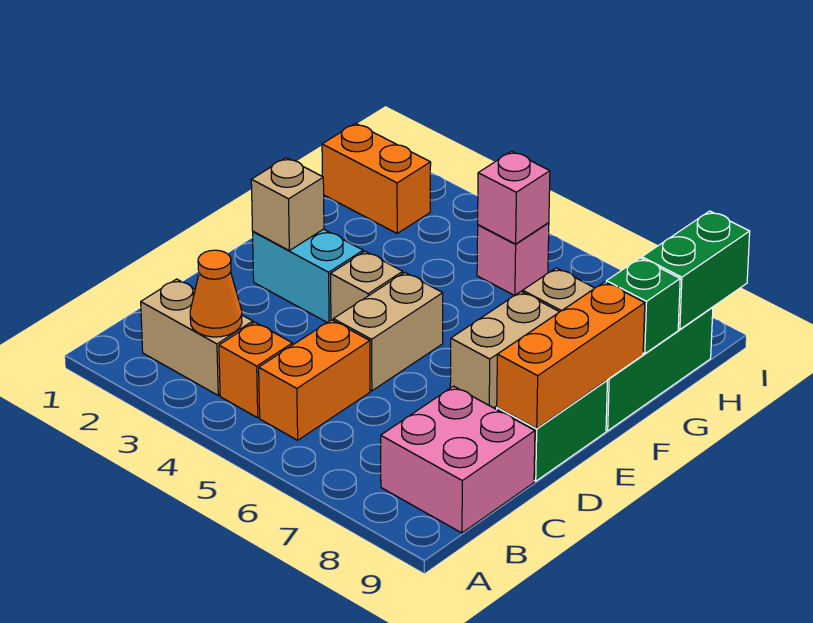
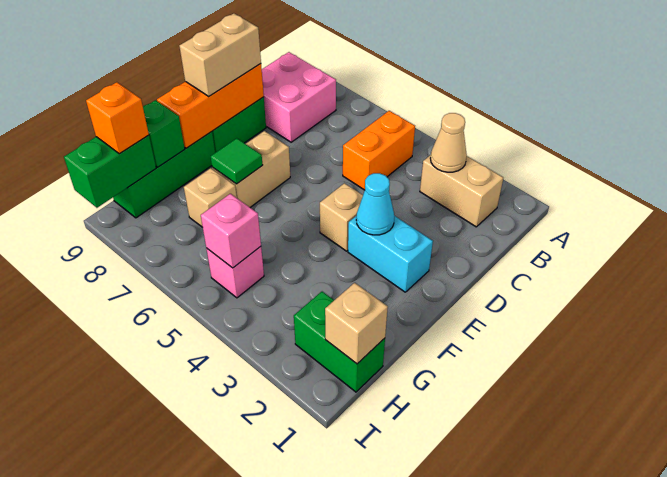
orange 1x1 cone [190,250,242,337] -> tan 1x1 cone [430,113,467,172]
orange 1x1 brick [219,322,293,418] -> orange 1x1 brick moved to [86,82,149,154]
tan 1x2 brick [333,272,443,391] -> tan 1x2 brick moved to [179,13,261,96]
tan 1x1 brick [251,158,324,251] -> tan 1x1 brick moved to [325,283,388,364]
none -> cyan 1x1 cone [356,173,394,235]
none -> green 1x1 tile [211,138,262,184]
orange 1x2 brick [322,123,431,233] -> green 1x2 brick [294,292,385,392]

